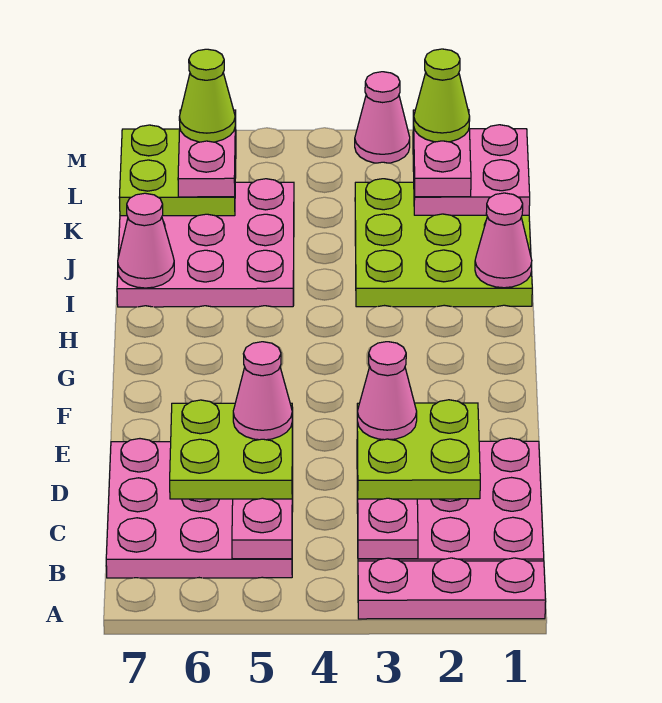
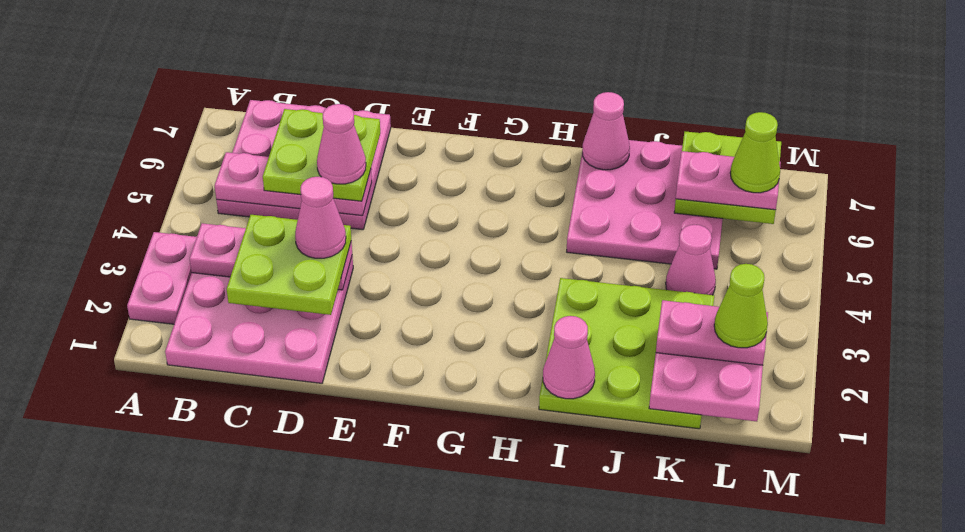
pink 1x3 plate [358,558,546,619] -> pink 1x2 plate [127,232,197,324]
pink 1x1 cone [355,72,410,163] -> pink 1x1 cone moved to [666,225,716,295]

